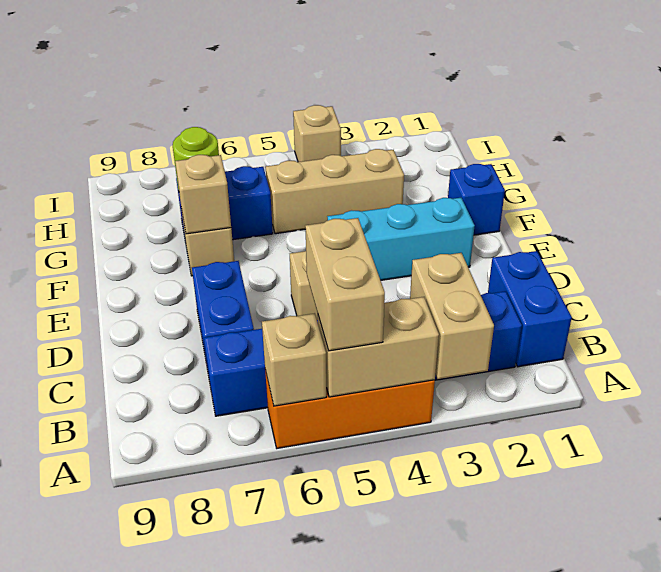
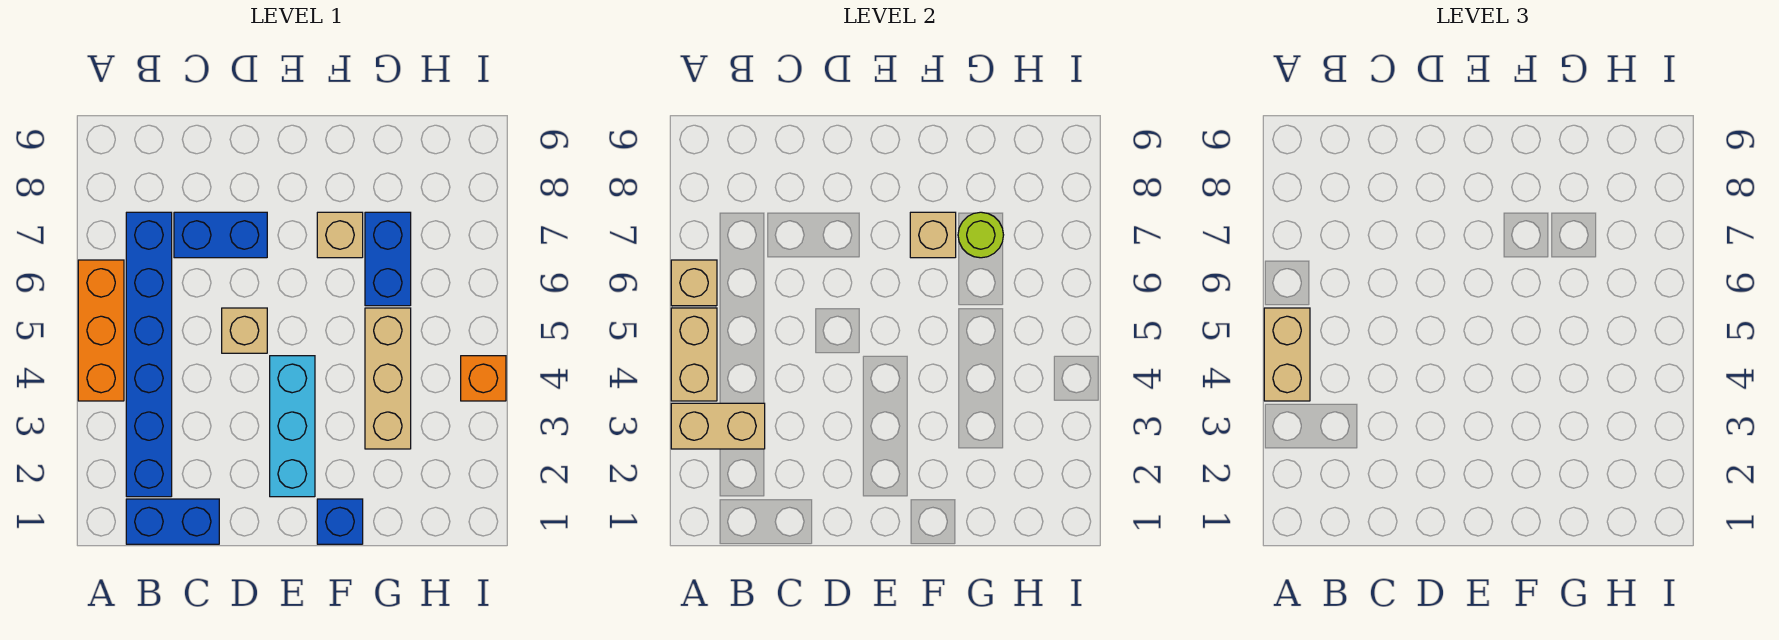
tan 1x2 brick [305,218,385,351] -> tan 1x2 brick turned to [1264,308,1310,401]
tan 1x1 brick [293,105,341,162] -> orange 1x1 brick [461,356,506,401]

